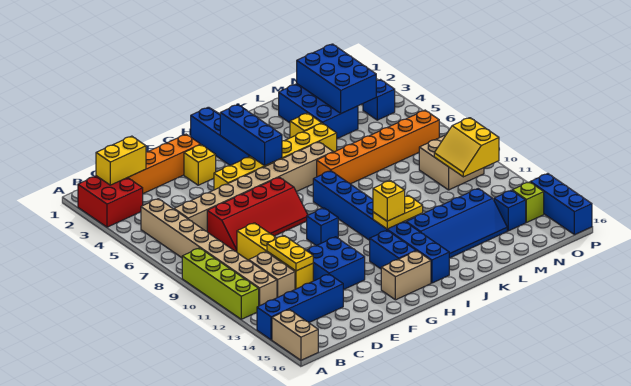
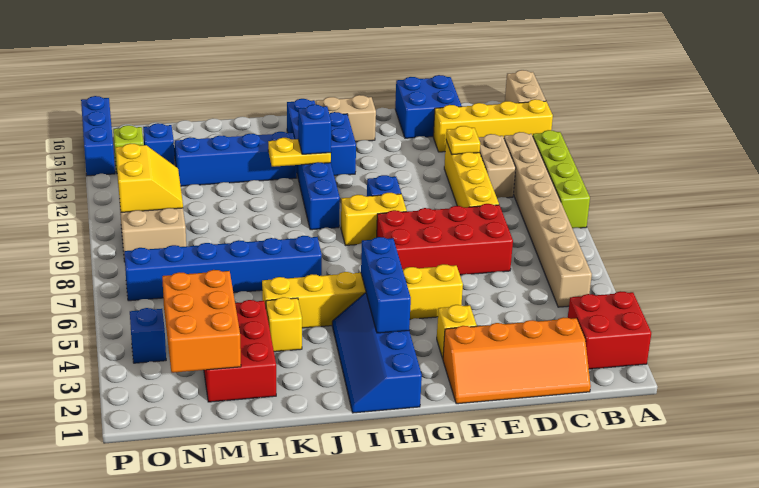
blue 1x4 brick [257,274,343,340] -> yellow 1x4 brick [433,99,553,152]
yellow 1x2 brick [96,136,146,185] -> yellow 1x2 brick moved to [341,193,407,245]
tan 1x8 brick [174,142,333,231] -> none
red 2x4 slope [207,177,308,252] -> red 2x4 brick [377,204,513,275]
yellow 1x2 plate [267,236,313,271] -> yellow 1x1 plate [446,126,480,155]
blue 2x2 brick [306,237,365,290] -> blue 2x2 brick moved to [395,75,462,138]
blue 1x8 brick [313,171,449,283] -> blue 1x6 brick [287,99,340,230]
yellow 1x1 brick [373,181,405,221] -> blue 1x1 brick [298,105,331,154]
orange 1x6 brick [317,110,439,184] -> blue 1x6 brick [124,236,322,301]
blue 2x3 brick [279,84,358,139] -> red 2x3 brick [204,300,276,402]
blue 2x3 brick [297,44,376,113] -> orange 2x3 brick [162,270,241,373]

